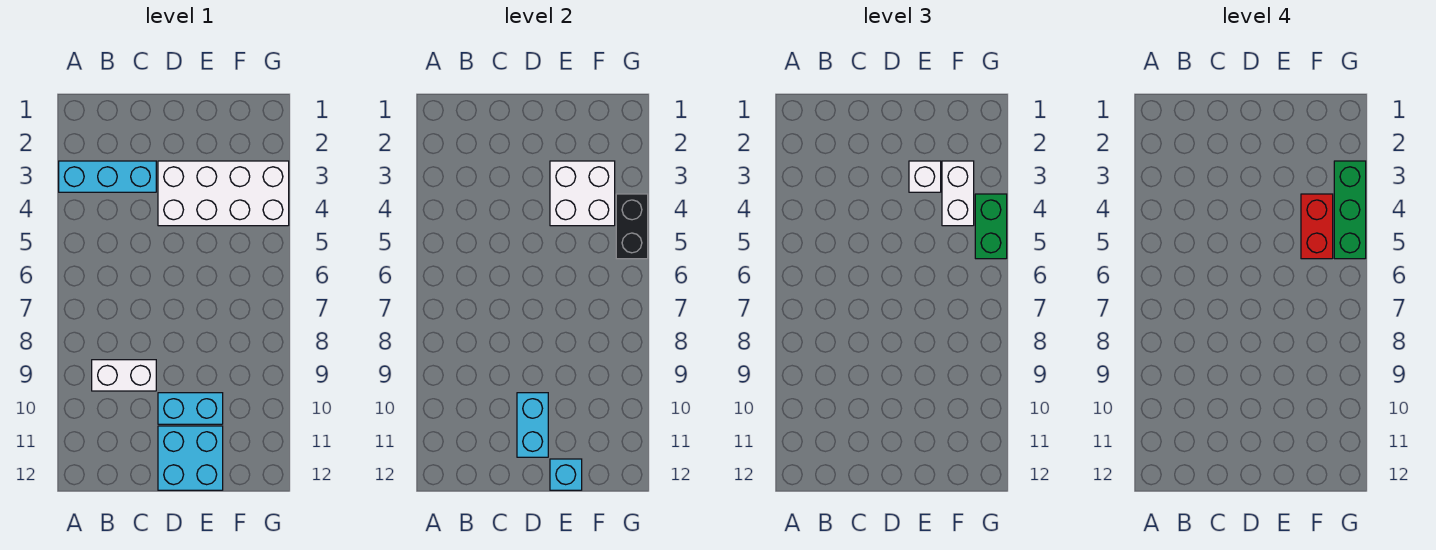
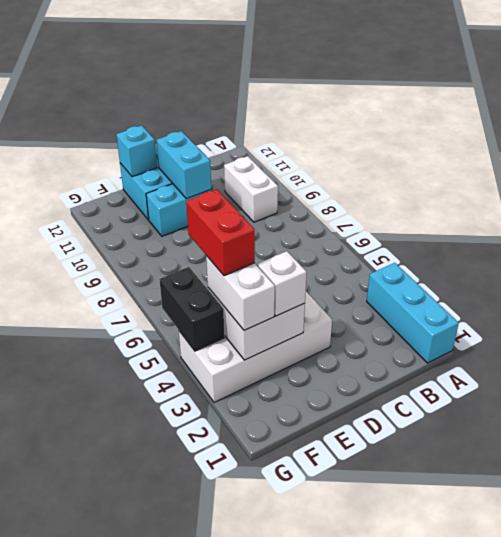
cyan 1x3 brick [59,161,156,192] -> cyan 1x3 brick turned to [367,263,459,363]
white 1x2 brick [92,360,156,391] -> white 1x2 brick turned to [224,156,278,222]
green 1x3 brick [1334,161,1366,259] -> none
green 1x2 brick [975,194,1007,259] -> none

